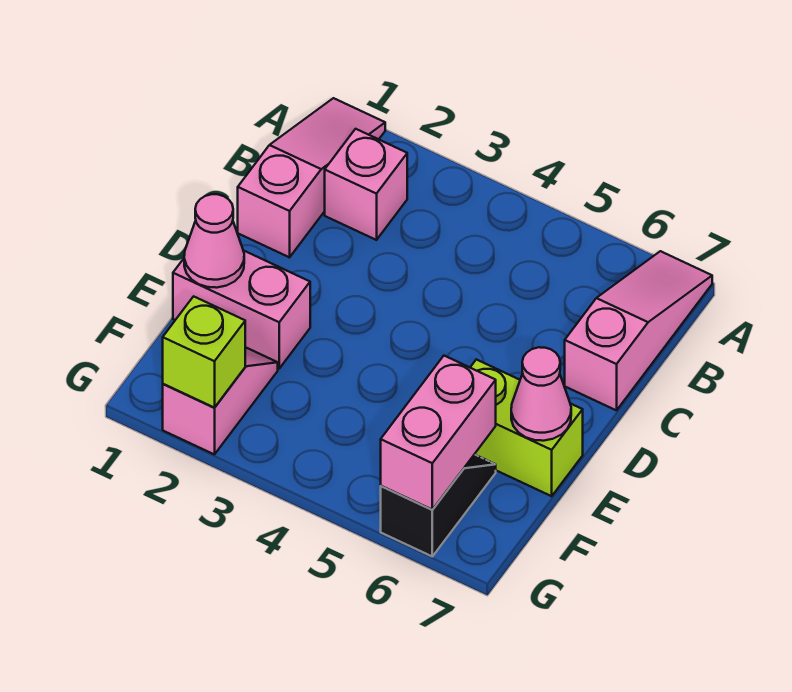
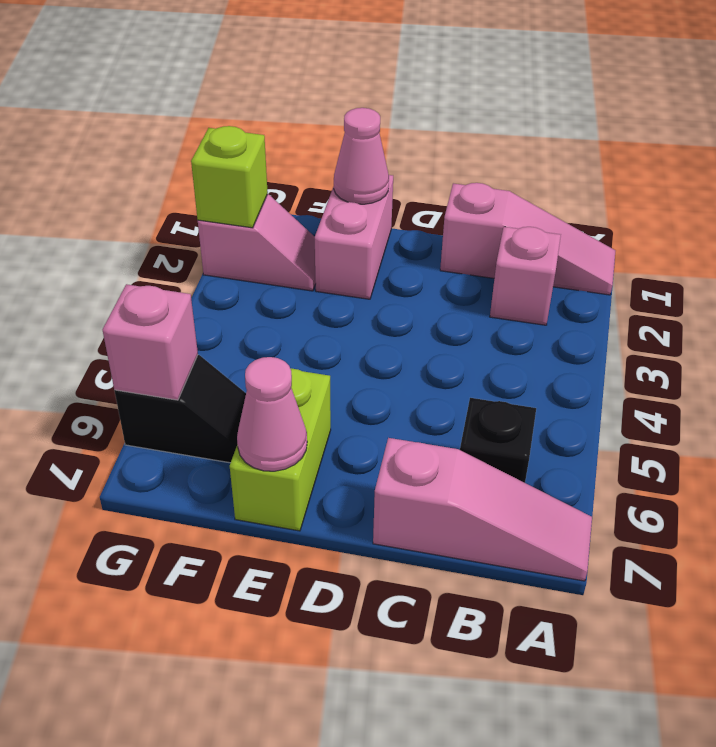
none -> black 1x1 brick [460,398,536,483]
pink 1x2 brick [381,356,496,510] -> pink 1x1 brick [103,284,198,400]

